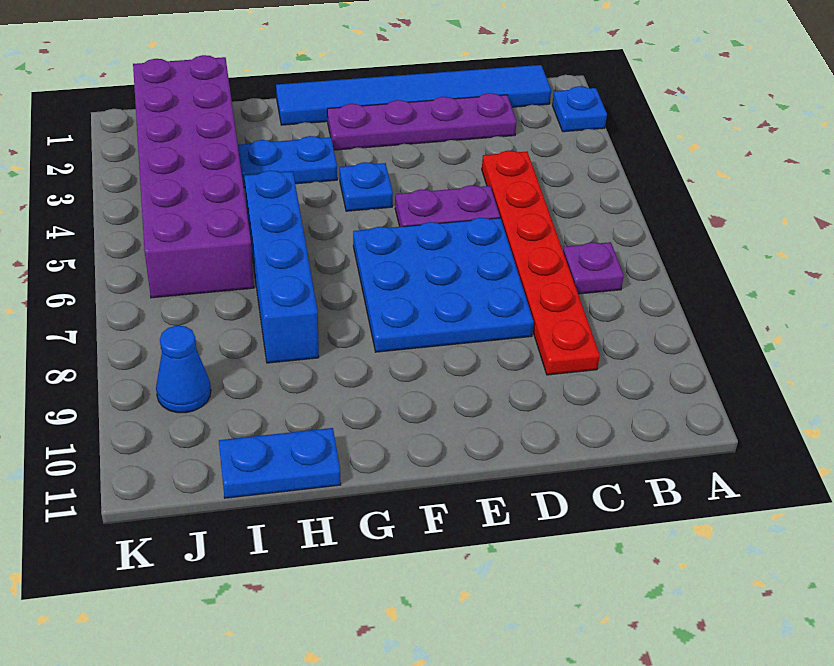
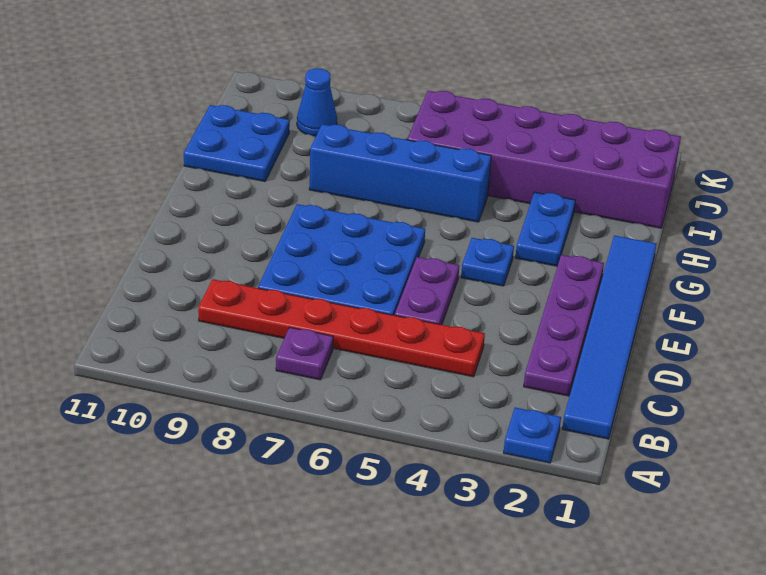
blue 1x2 plate [219,428,341,498] -> blue 2x2 plate [184,105,290,181]

